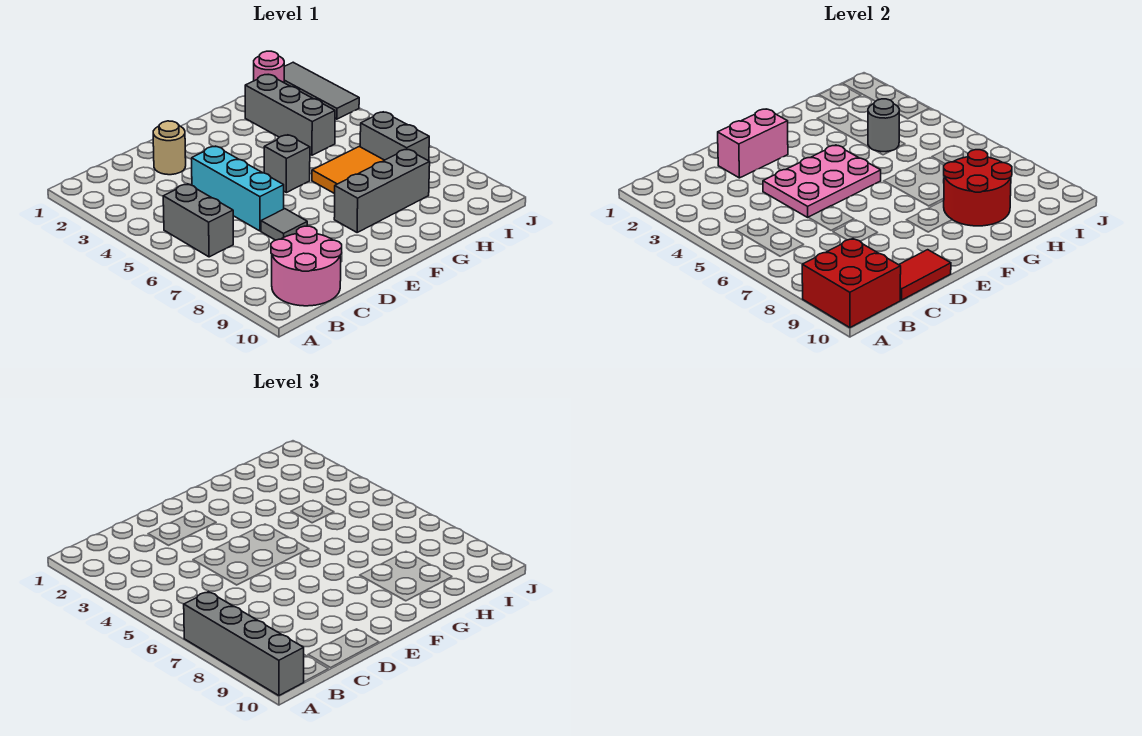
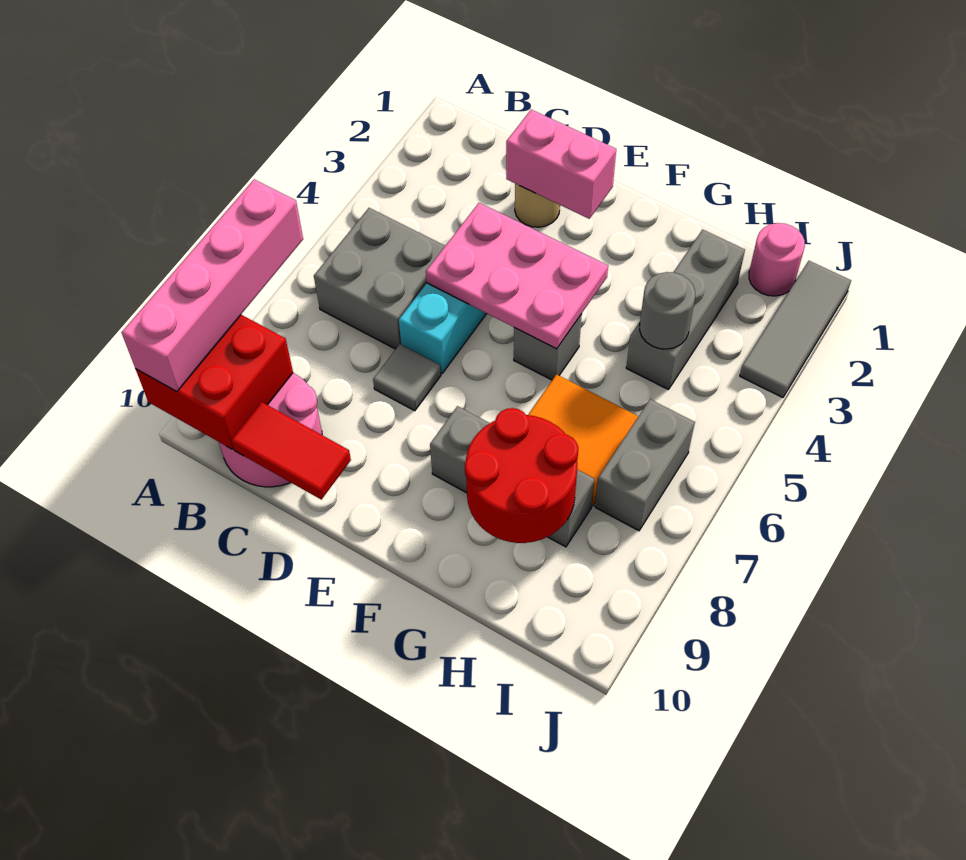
grey 1x4 brick [184,592,304,696] -> pink 1x4 brick [121,179,303,392]
grey 1x2 brick [163,184,233,257] -> grey 2x2 brick [314,208,445,349]

